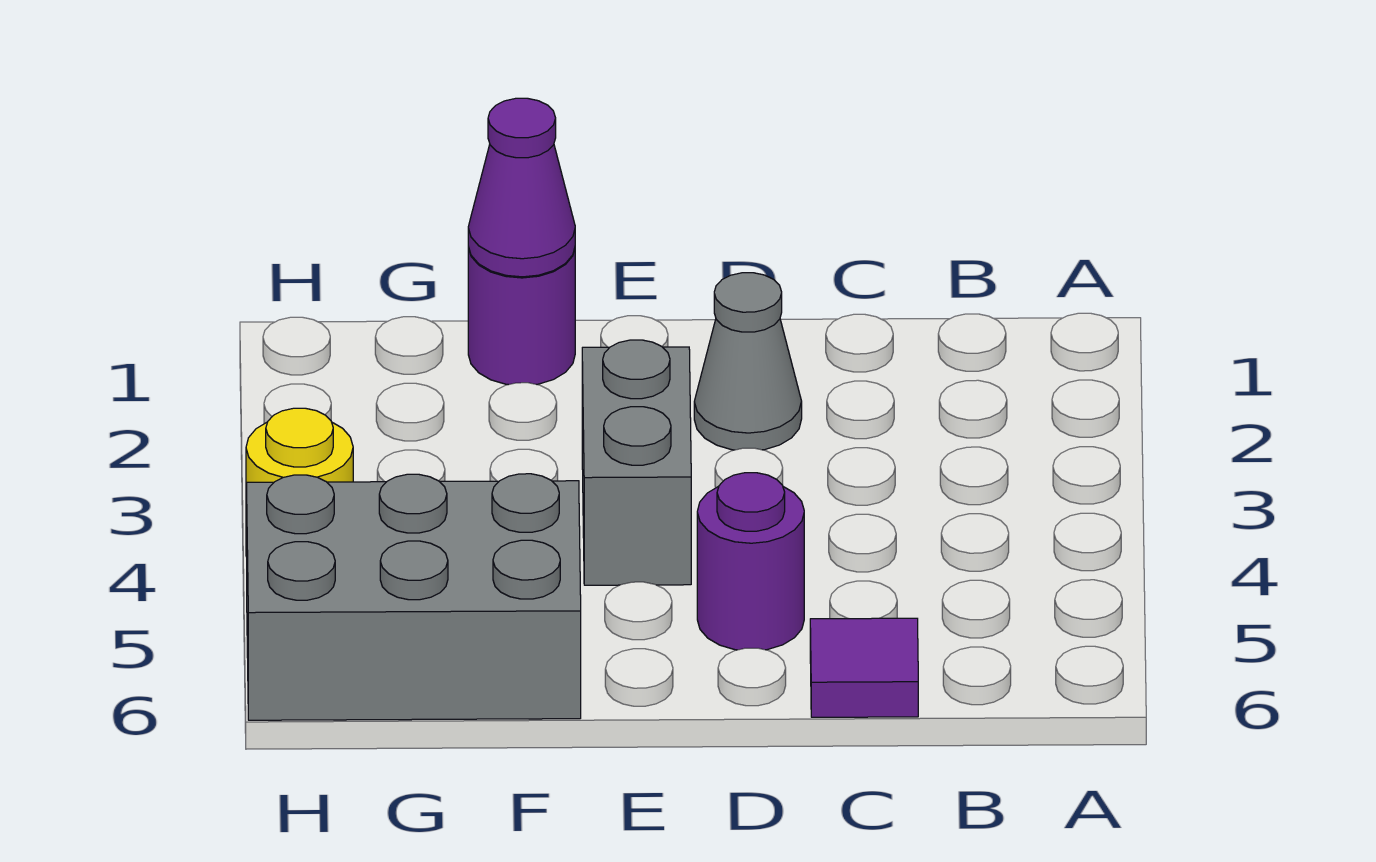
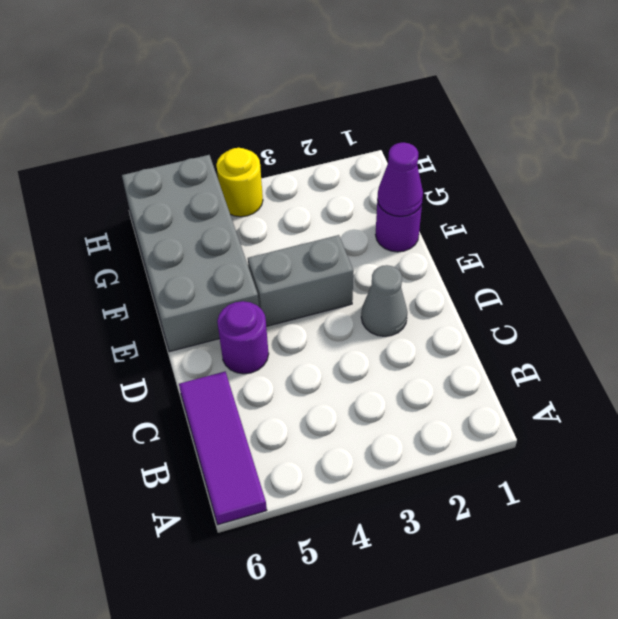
purple 1x1 tile [810,618,918,717] -> purple 1x3 tile [179,372,267,525]
grey 2x3 brick [247,474,581,720] -> grey 2x4 brick [122,155,259,352]

